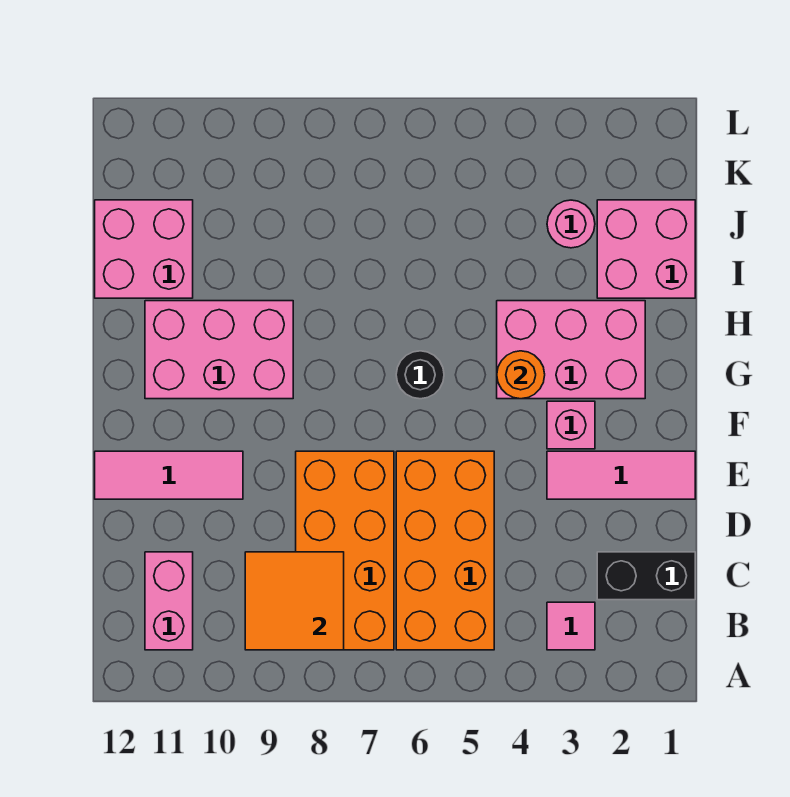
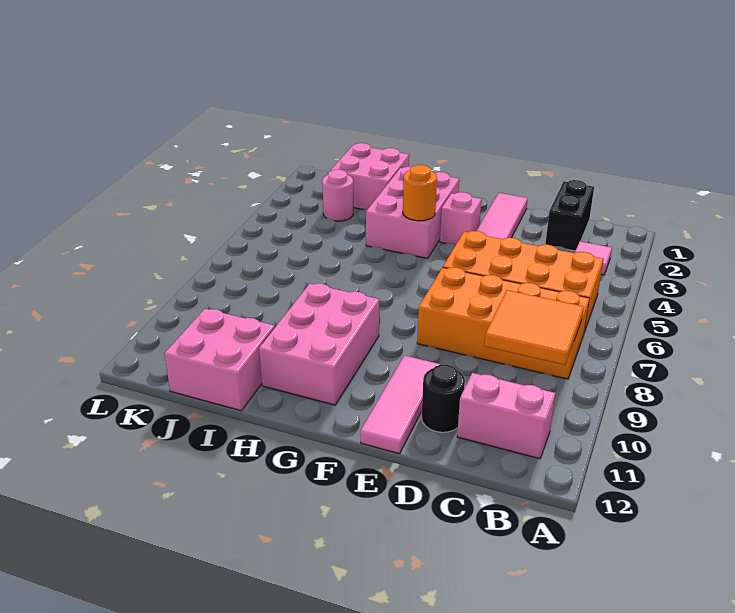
black 1x1 round brick [396,351,444,399] -> black 1x1 round brick moved to [422,364,465,432]

